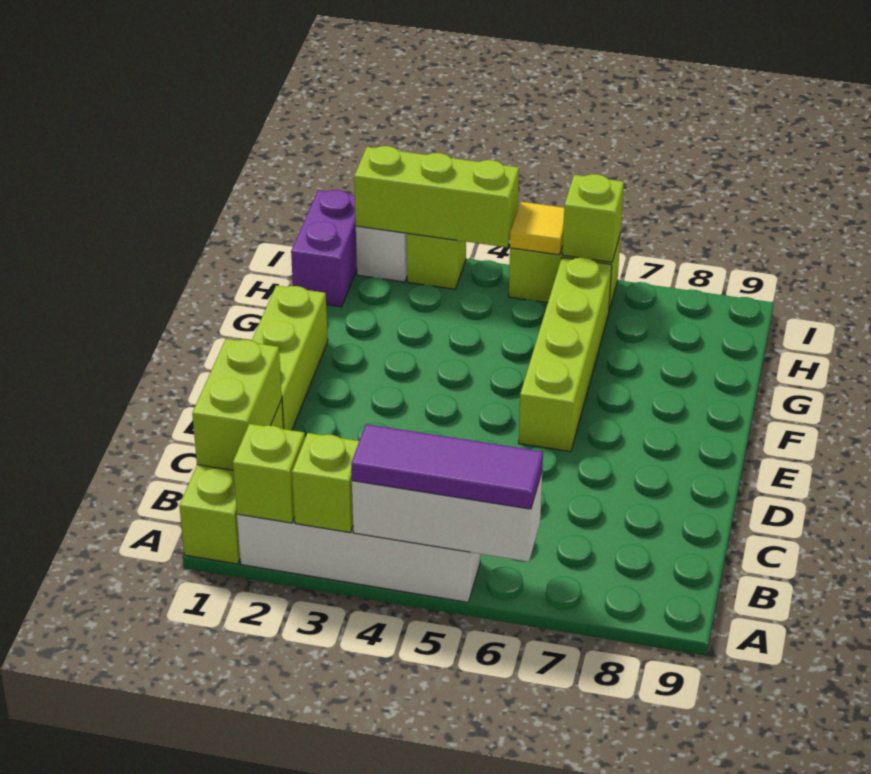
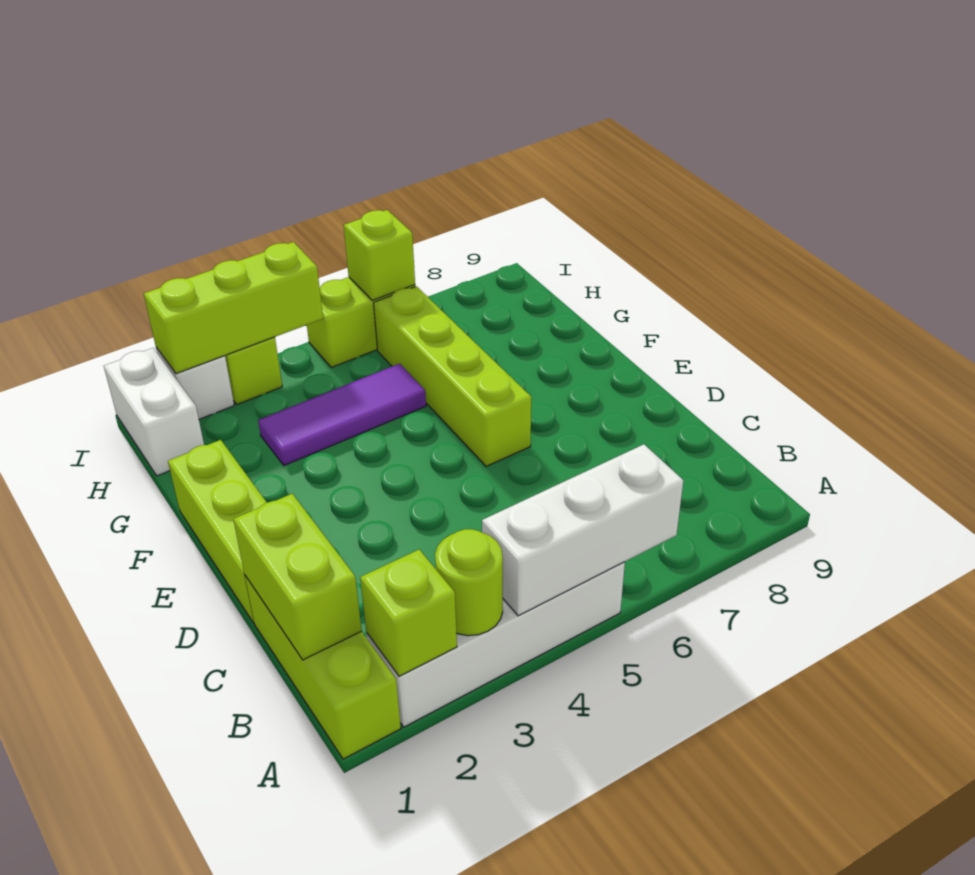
lime 1x1 brick [292,433,359,533] -> lime 1x1 round brick [435,529,503,636]
purple 1x3 tile [351,424,543,509] -> purple 1x3 tile moved to [258,364,426,466]
purple 1x2 brick [291,190,357,307] -> white 1x2 brick [104,348,204,476]
yellow 1x1 tile [510,202,564,255] -> none

